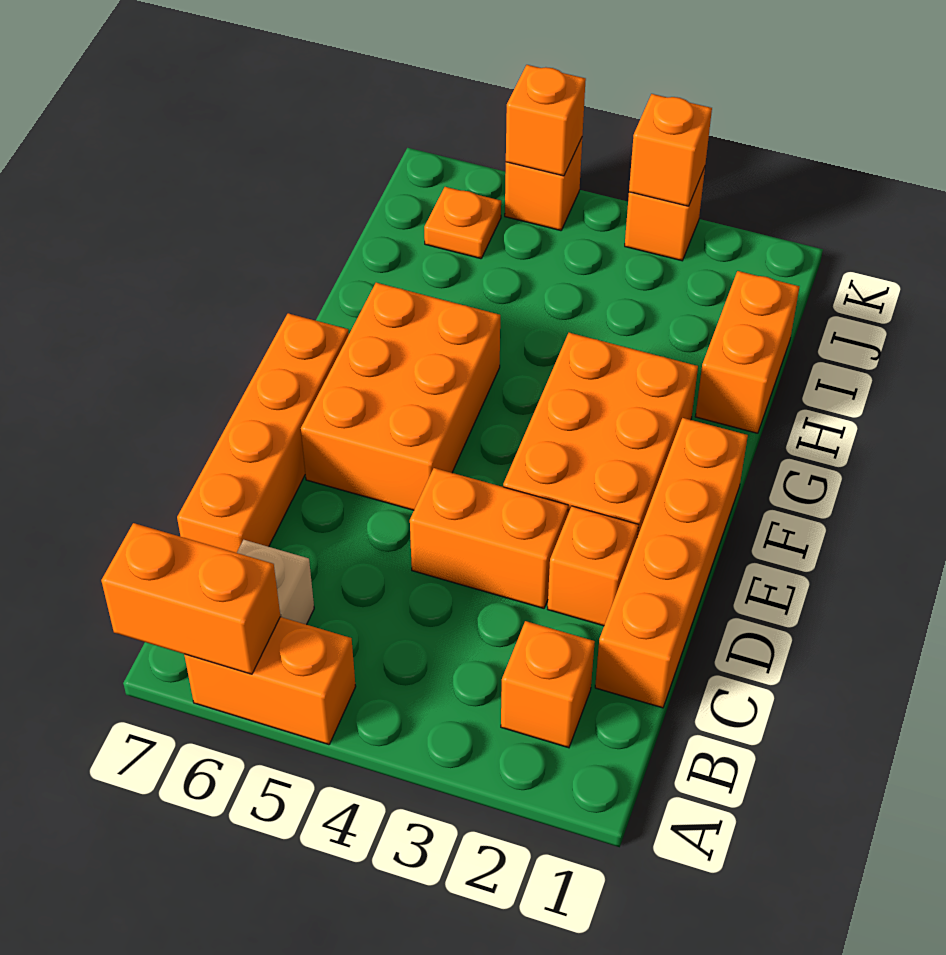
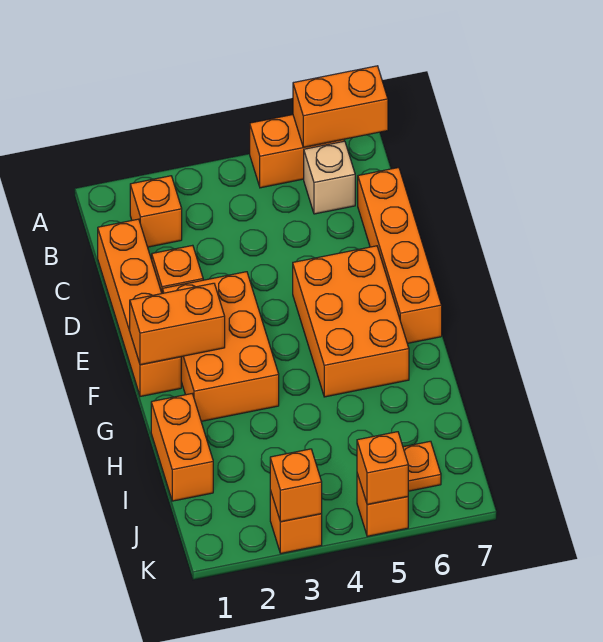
orange 1x2 brick [410,468,568,608] -> orange 1x2 brick moved to [130,283,225,365]

